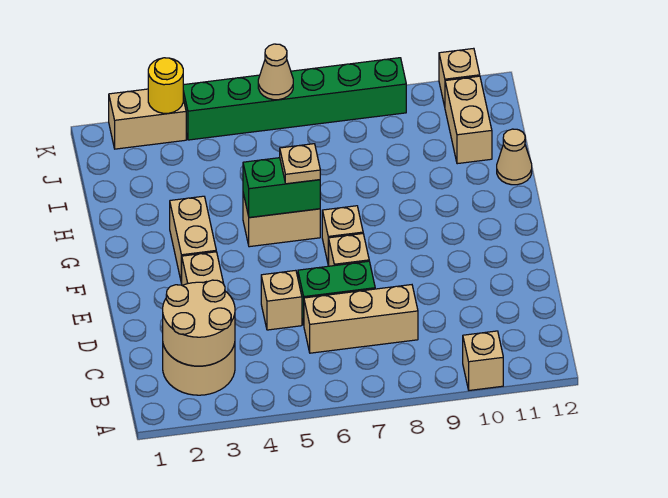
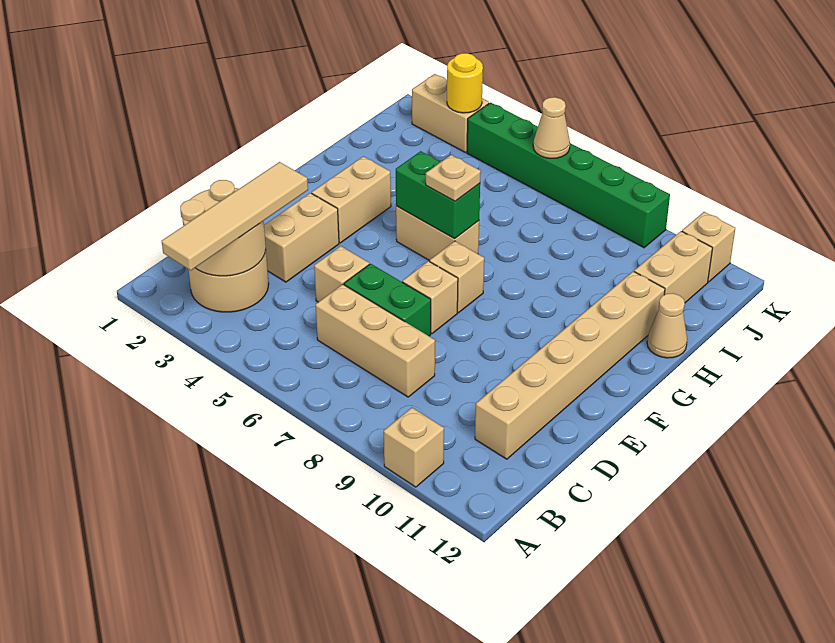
none -> tan 1x4 tile [162,162,308,271]
none -> tan 1x6 brick [475,271,665,459]

